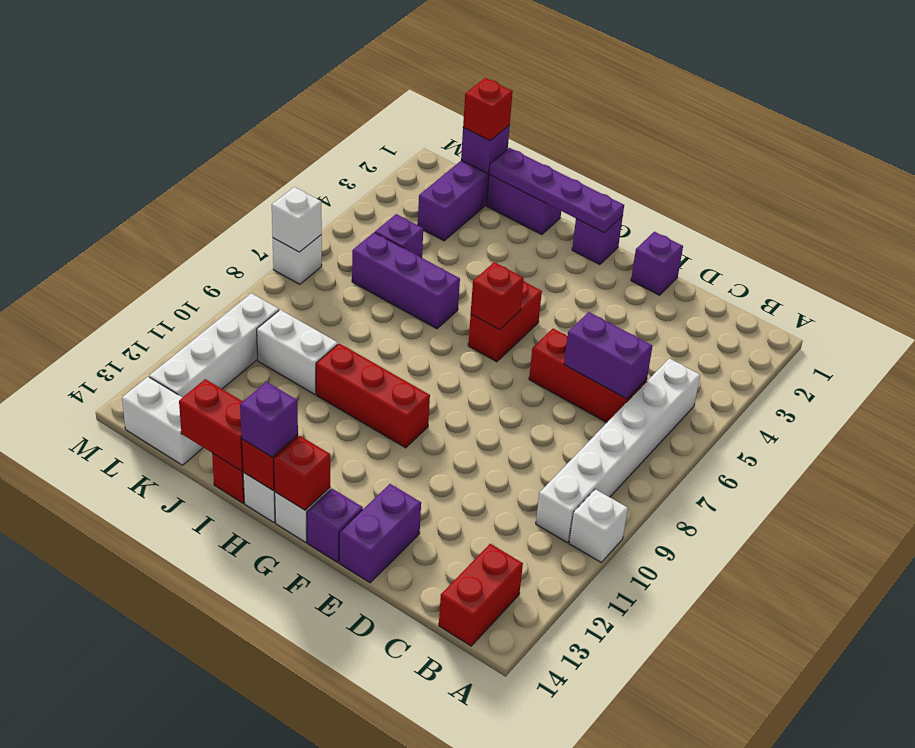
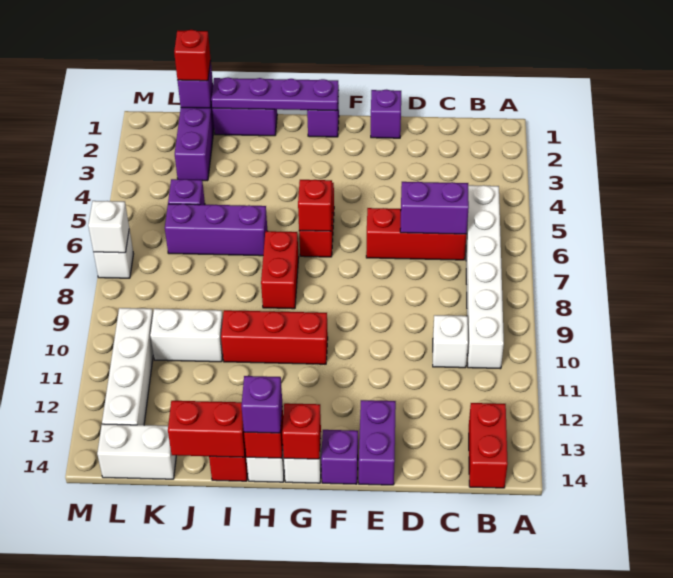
white 1x1 brick [569,489,628,562] -> white 1x1 brick moved to [433,315,468,368]
none -> red 1x2 brick [261,231,299,309]

